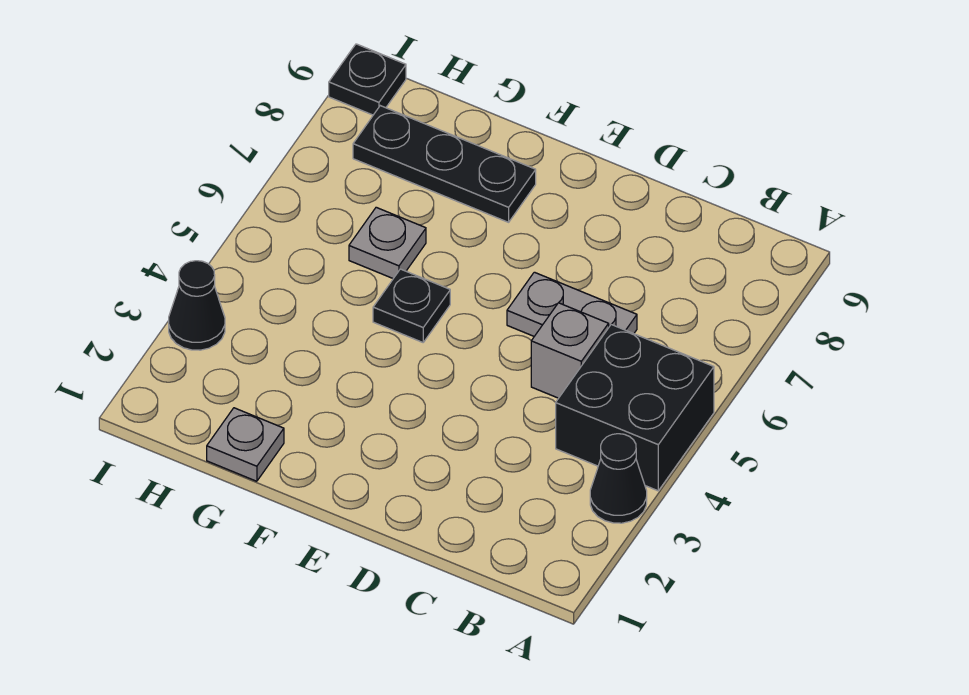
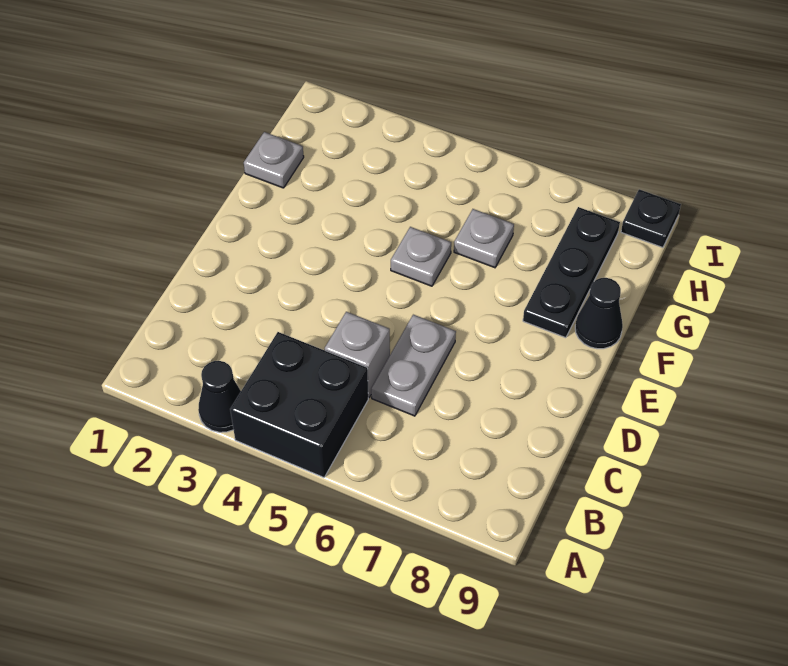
black 1x1 plate [373,269,450,342] -> grey 1x1 plate [391,227,451,286]
black 1x1 cone [169,261,225,350] -> black 1x1 cone moved to [575,278,623,349]

